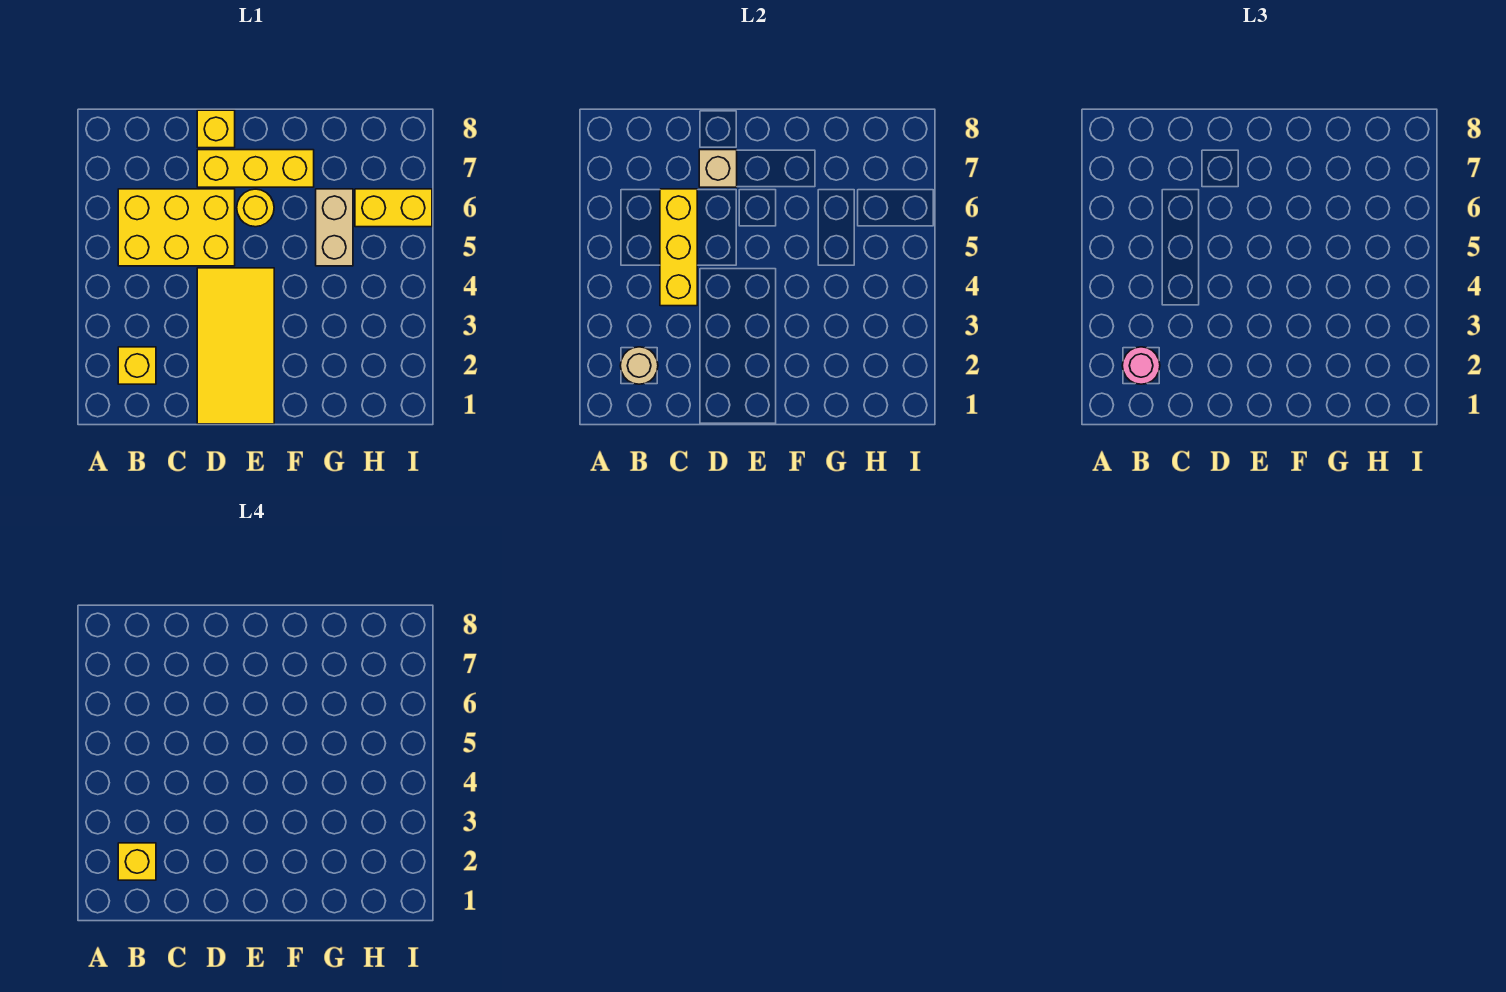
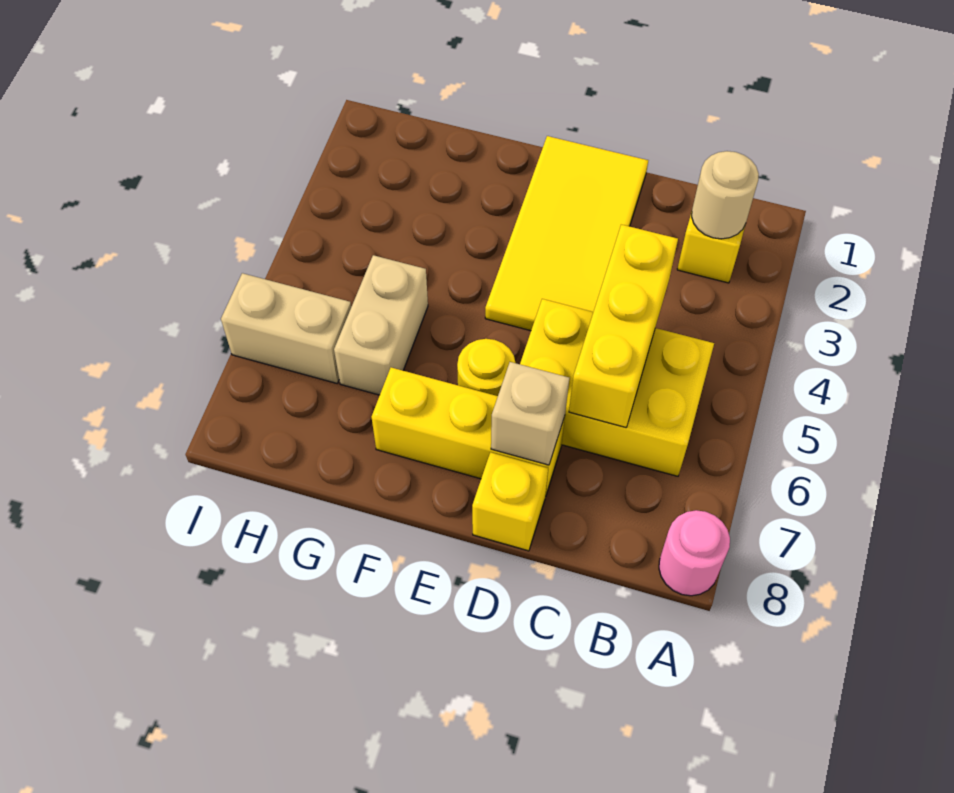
pink 1x1 round brick [1122,347,1160,384] -> pink 1x1 round brick moved to [659,510,730,596]
yellow 1x1 brick [118,843,156,880] -> none
yellow 1x2 brick [355,189,432,227] -> tan 1x2 brick [221,273,351,383]

